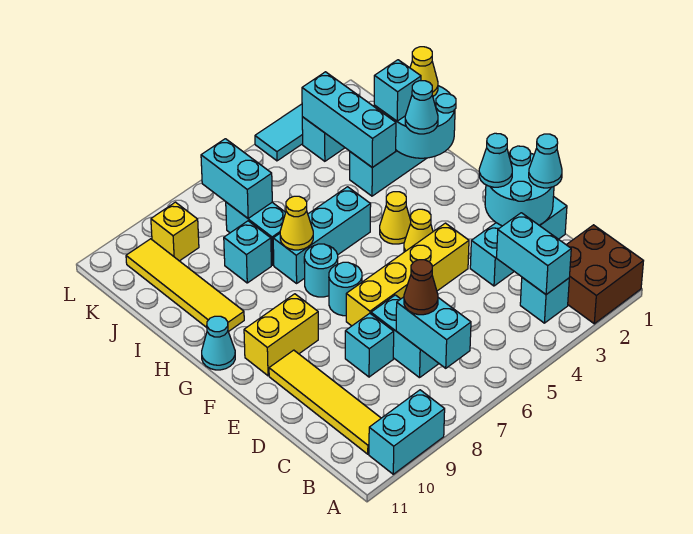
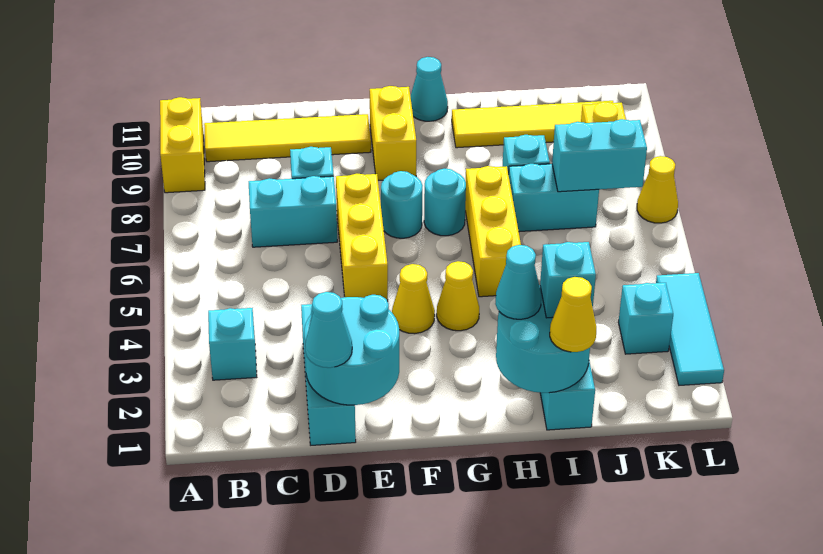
brown 2x2 brick [567,225,643,324] -> none
cyan 1x2 brick [369,390,445,474] -> yellow 1x2 brick [160,97,205,193]
cyan 1x2 brick [497,213,571,294] -> none
cyan 1x2 brick [396,297,471,368] -> none
brown 1x1 cone [404,260,438,315] -> none
cyan 1x1 cone [479,133,512,187] -> none
yellow 1x4 brick [346,223,469,326] -> yellow 1x3 brick [336,174,388,301]
cyan 1x3 brick [273,187,371,283] -> yellow 1x3 brick [465,166,521,297]
yellow 1x1 cone [280,196,313,250] -> yellow 1x1 cone moved to [637,156,678,223]
cyan 1x3 brick [302,72,396,167] -> none

